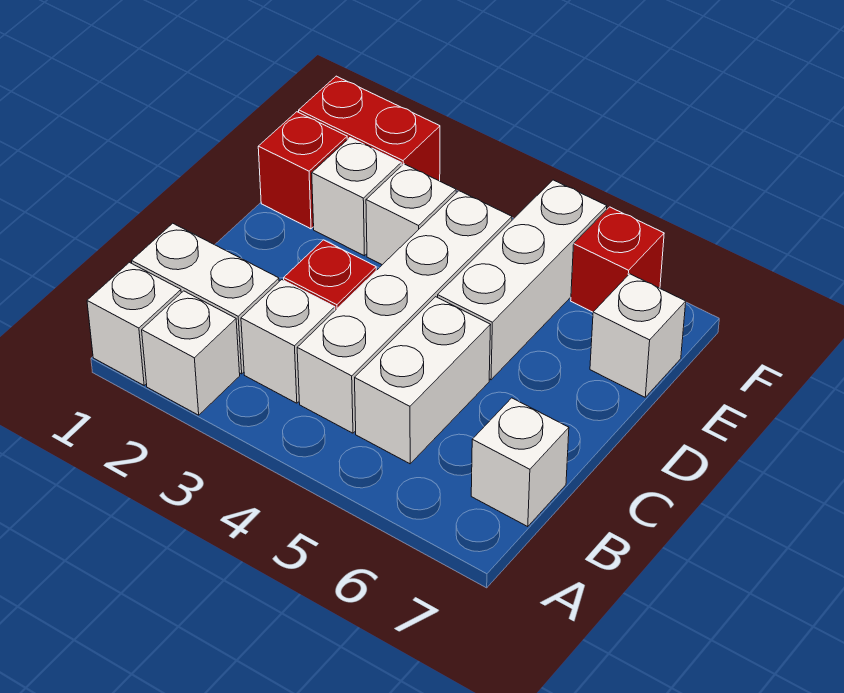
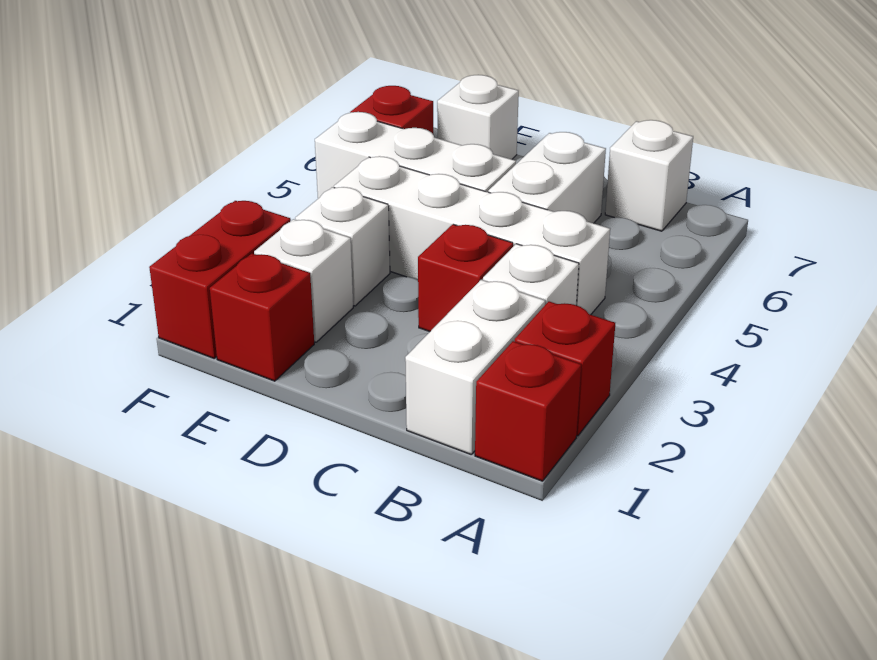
white 1x1 brick [87,262,181,385] -> red 1x1 brick [475,341,581,481]
white 1x1 brick [142,291,240,415] -> red 1x1 brick [515,301,615,436]
white 1x2 brick [355,297,490,464] -> white 1x2 brick turned to [488,132,606,223]

